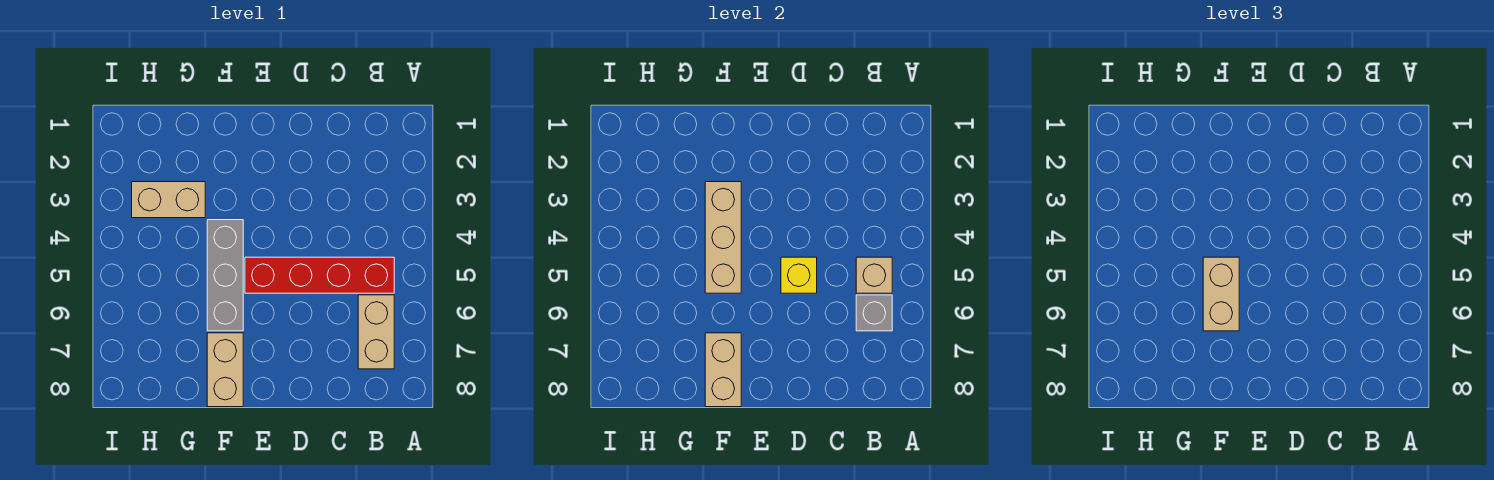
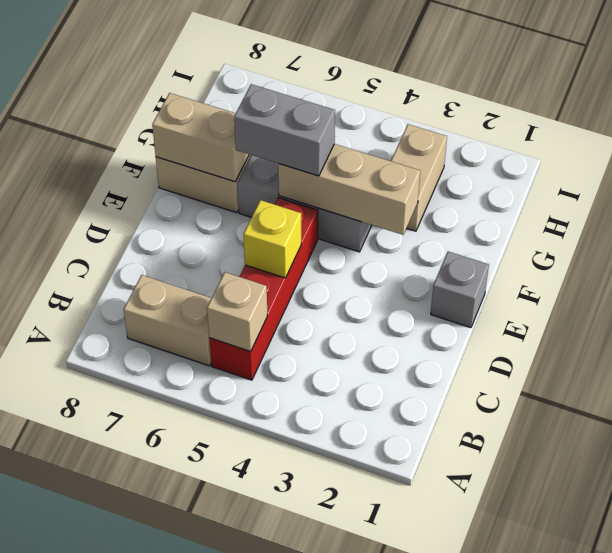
grey 1x1 brick [856,295,892,331] -> grey 1x1 brick moved to [431,252,489,328]
tan 1x2 brick [1203,257,1239,331] -> grey 1x2 brick [234,84,335,176]

